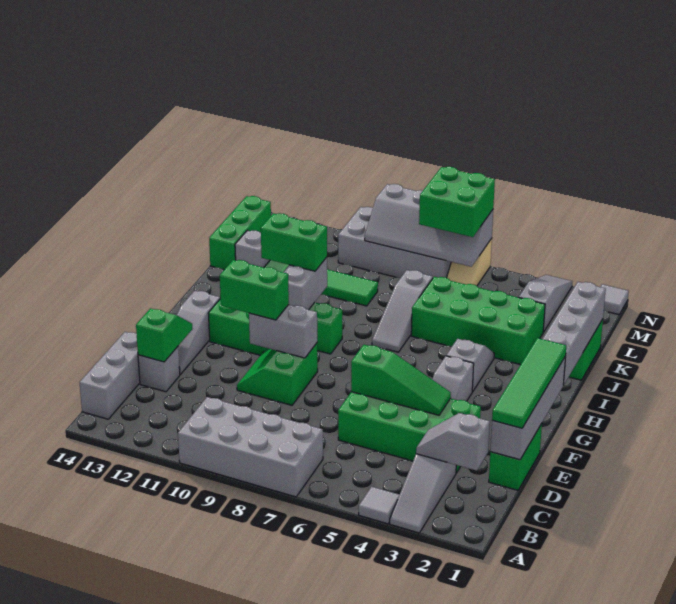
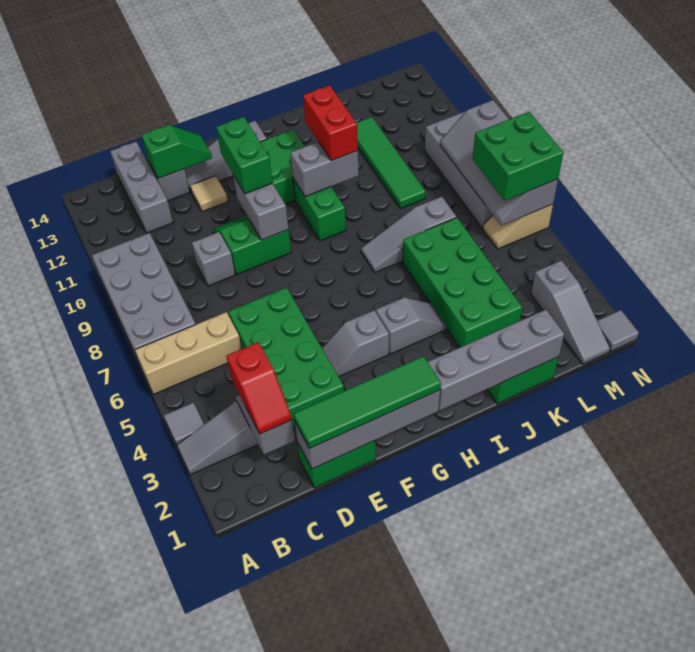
none -> tan 1x3 brick [135,312,242,394]
grey 1x3 brick [79,332,140,419] -> grey 1x3 brick turned to [110,142,173,233]
none -> red 1x2 slope [226,342,292,434]
green 1x3 slope [351,345,451,415] -> none
none -> tan 1x1 tile [190,176,228,212]
green 1x2 brick [261,213,327,271] -> red 1x2 brick [303,85,358,161]
grey 1x1 brick [235,230,270,267] -> grey 1x1 brick moved to [192,232,235,286]
green 1x3 brick [209,196,271,270] -> none
grey 1x3 slope [518,275,572,332] -> grey 1x3 slope turned to [531,260,610,364]

